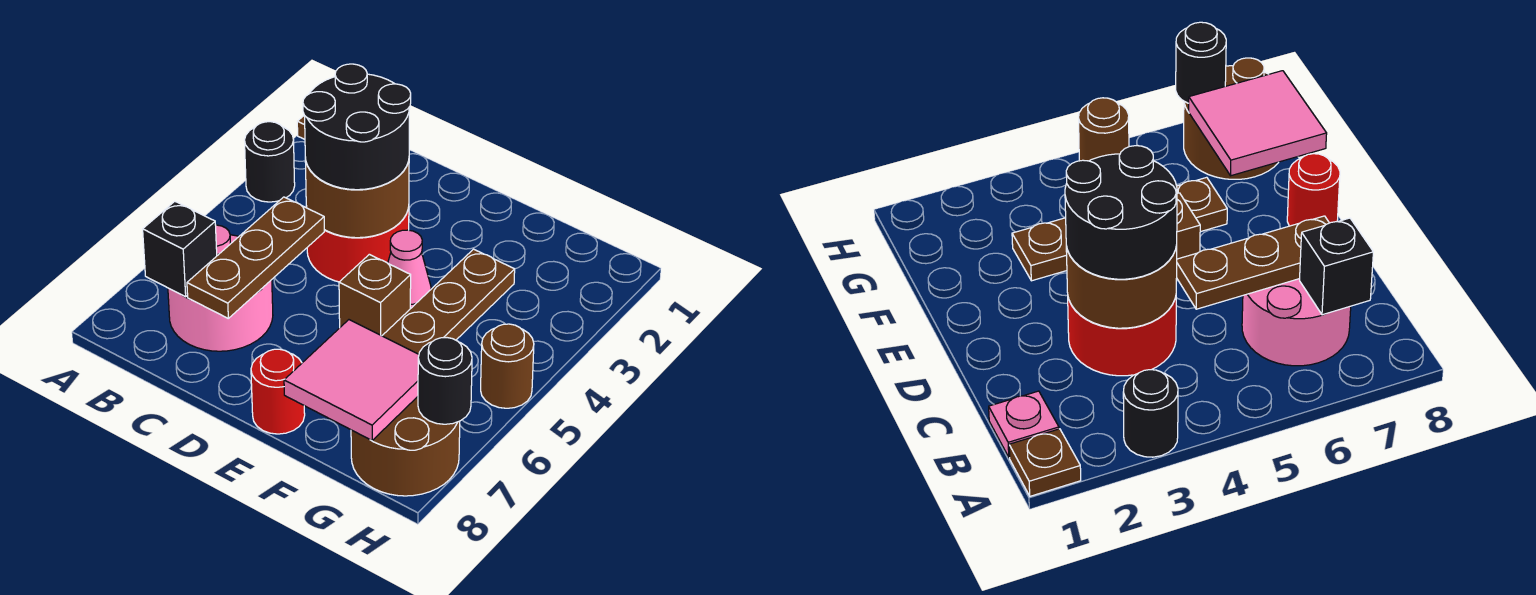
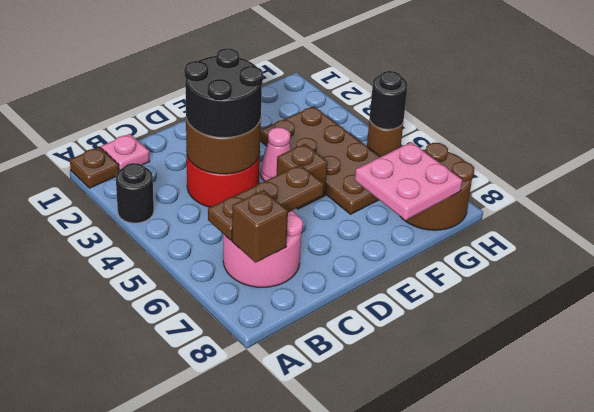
black 1x1 brick [143,201,217,297] -> brown 1x1 brick [232,190,288,263]
brown 1x3 plate [187,197,324,318] -> brown 1x3 plate turned to [208,165,324,240]
red 1x1 round brick [251,349,305,434] -> none
brown 1x4 plate [382,249,515,354] -> brown 2x4 plate [260,106,380,214]
pink 2x2 tile [284,320,419,441] -> pink 2x2 plate [355,142,462,220]
black 1x1 round brick [418,338,472,424] -> black 1x1 round brick moved to [370,71,408,129]

